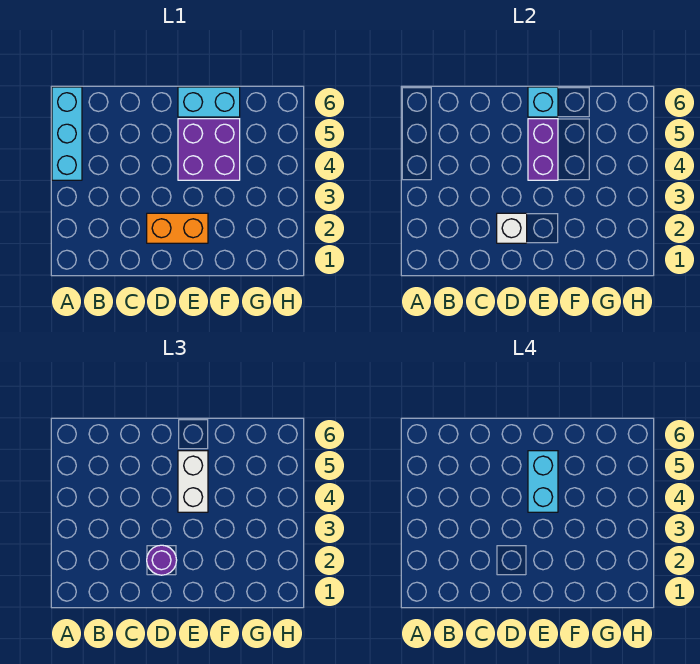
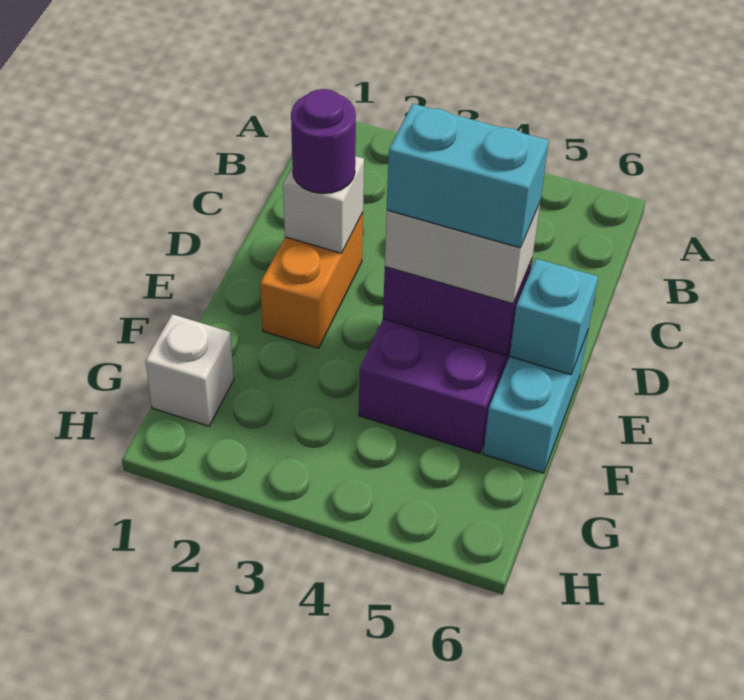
cyan 1x3 brick [52,87,82,180] -> none
none -> white 1x1 brick [145,314,234,426]

